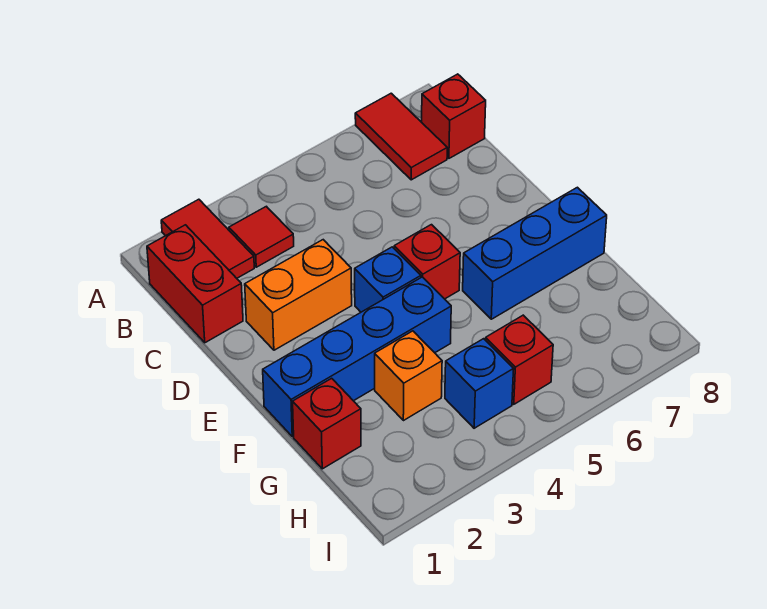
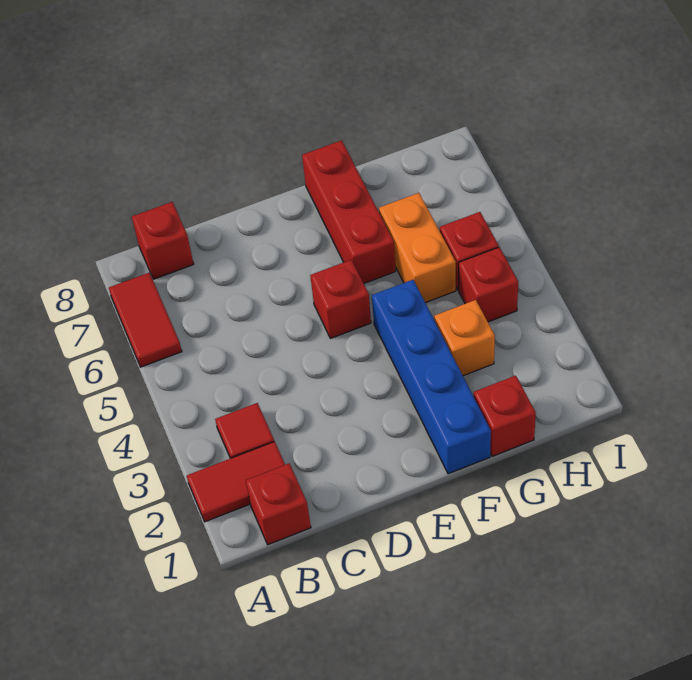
red 1x2 tile [355,93,447,180] -> red 1x2 tile turned to [109,273,182,367]
red 1x2 brick [147,225,243,343] -> red 1x1 brick [246,463,311,545]
orange 1x2 brick [245,240,352,350] -> orange 1x2 brick moved to [379,193,456,303]
blue 1x1 brick [355,247,421,312] -> none
blue 1x3 brick [463,187,607,319] -> red 1x3 brick [302,140,396,283]
blue 1x1 brick [445,339,514,428] -> red 1x1 brick [459,247,518,322]

